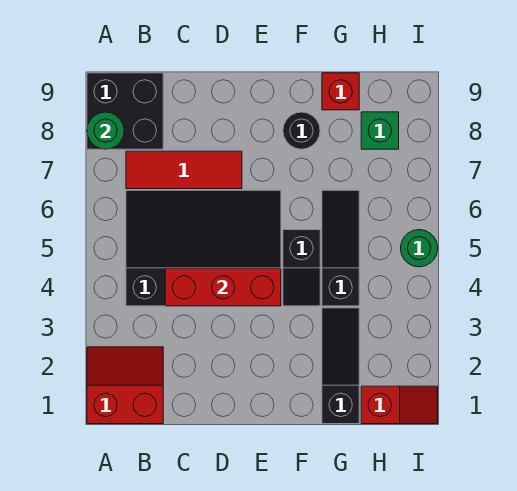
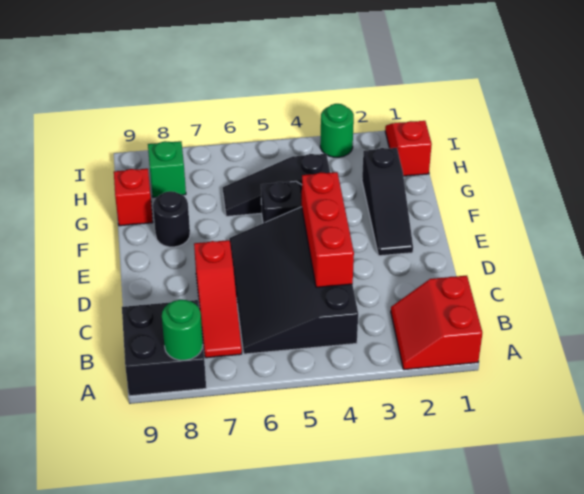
red 1x3 tile [126,151,242,189] -> red 1x3 slope [194,240,242,358]
black 1x3 slope [322,308,359,424] -> black 1x3 slope turned to [362,148,413,256]
green 1x1 round brick [401,230,438,267] -> green 1x1 round brick moved to [320,104,354,157]

